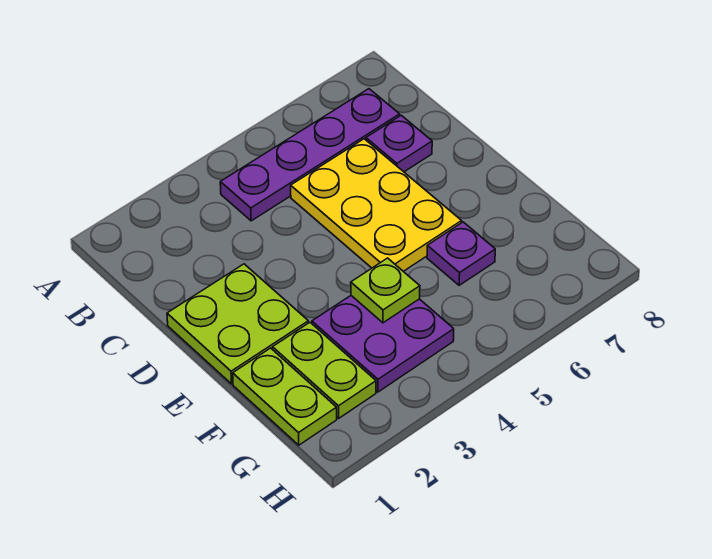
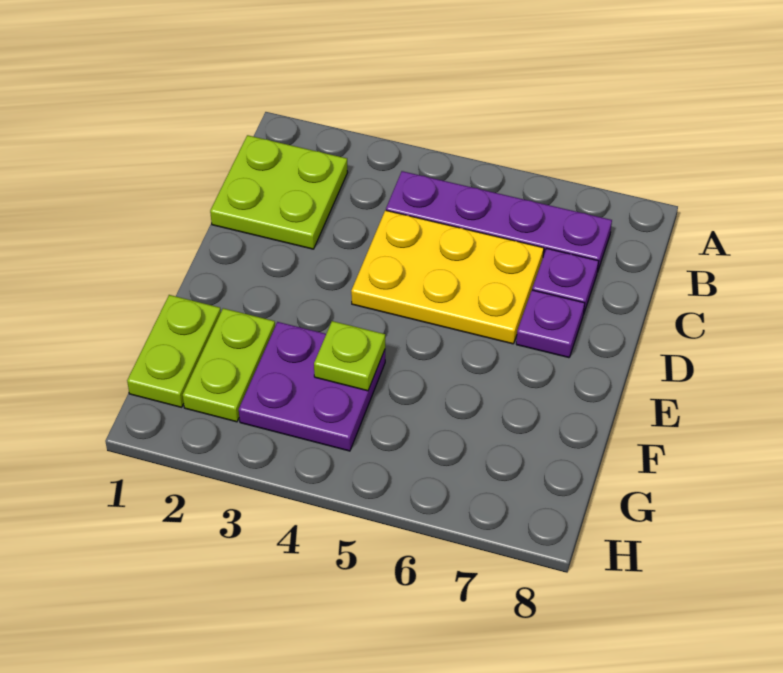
yellow 2x3 plate [291,139,462,271] -> yellow 2x3 plate turned to [351,210,544,344]
lime 2x2 plate [167,264,308,384] -> lime 2x2 plate moved to [210,135,348,249]
purple 1x1 plate [427,222,495,285] -> purple 1x1 plate moved to [516,290,585,358]

